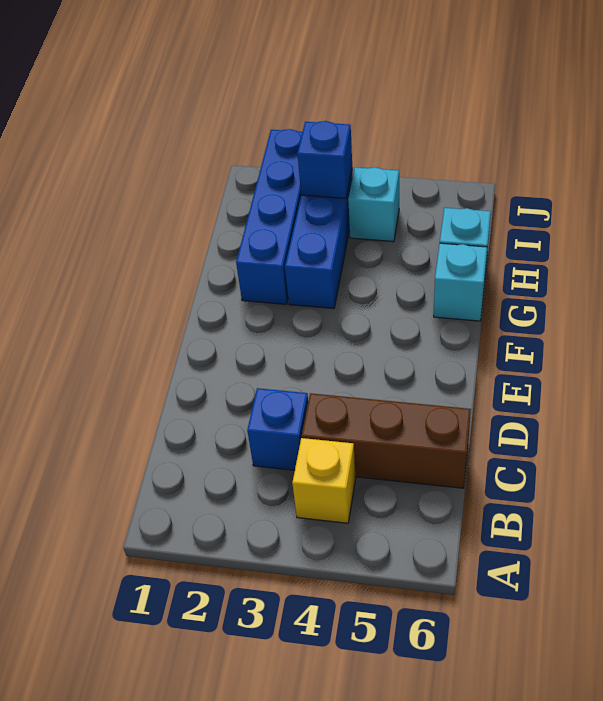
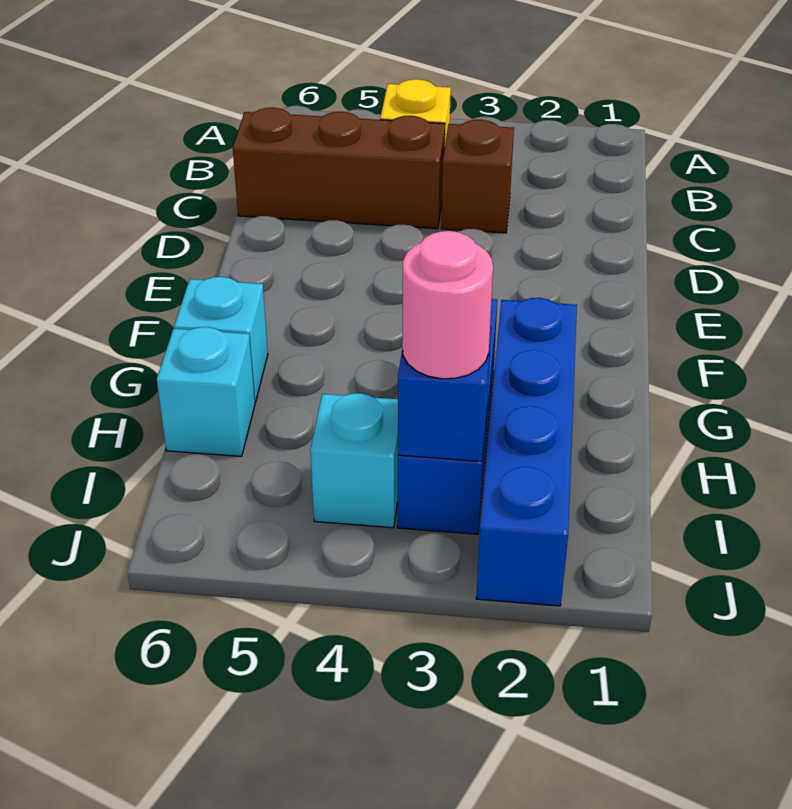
blue 1x1 brick [247,388,308,470] -> brown 1x1 brick [441,120,514,233]
none -> pink 1x1 round brick [402,231,493,379]

